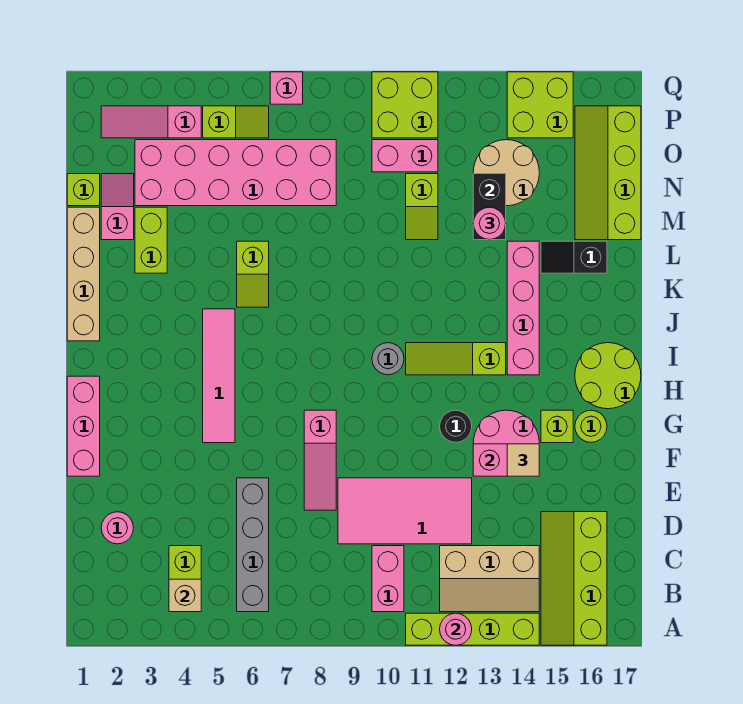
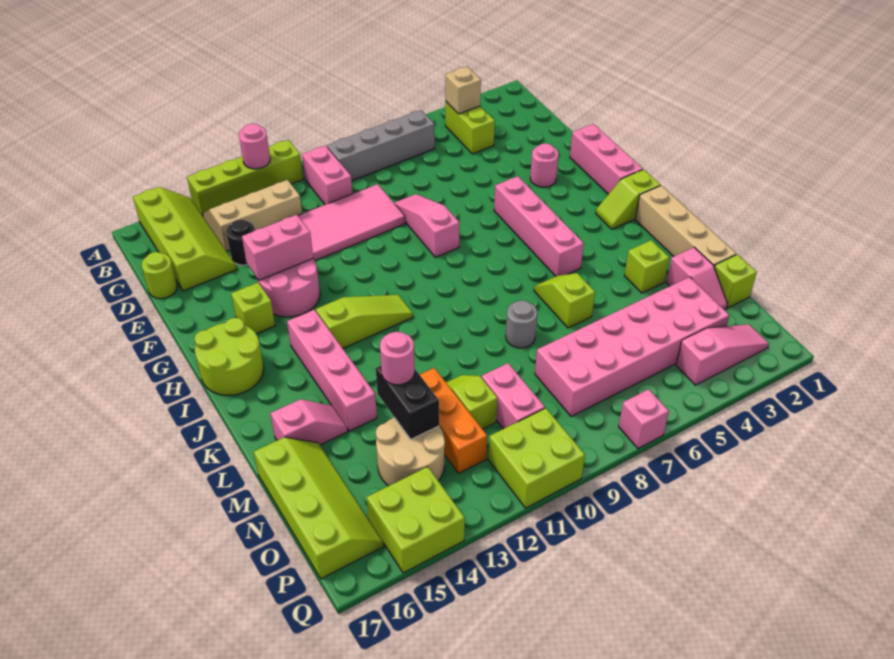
grey 1x4 brick [237,478,269,612] -> grey 1x4 brick turned to [327,110,435,181]
pink 1x1 round brick [101,512,133,544] -> pink 1x1 round brick moved to [530,143,559,187]
tan 1x1 tile [507,444,539,476] -> none
pink 1x4 tile [203,309,235,443] -> pink 1x4 brick [494,176,584,276]
black 1x1 round brick [440,410,472,442] -> black 1x1 round brick moved to [226,219,255,265]
lime 1x1 round brick [575,410,607,442] -> lime 1x1 round brick moved to [141,252,177,299]
grey 1x1 round brick [372,343,404,375] -> grey 1x1 round brick moved to [506,300,537,348]
lime 1x2 brick [135,207,167,273] -> lime 1x1 brick [624,240,669,293]
black 1x2 slope [541,241,607,273] -> pink 1x2 slope [271,399,348,445]
none -> orange 1x3 brick [420,368,487,473]
pink 1x2 brick [372,140,438,172] -> pink 1x2 brick turned to [482,363,545,429]
lime 1x2 slope [203,106,269,138] -> lime 1x2 slope moved to [596,169,660,229]

